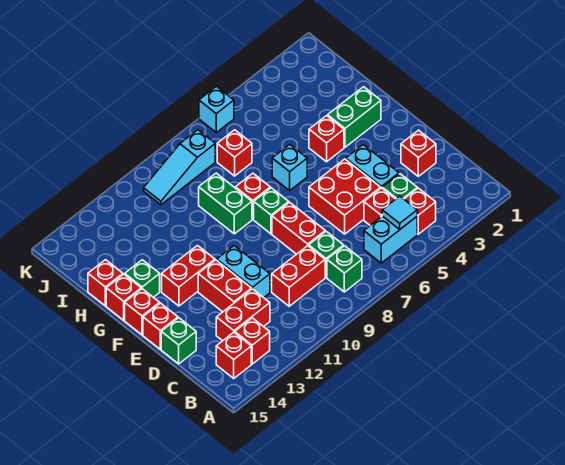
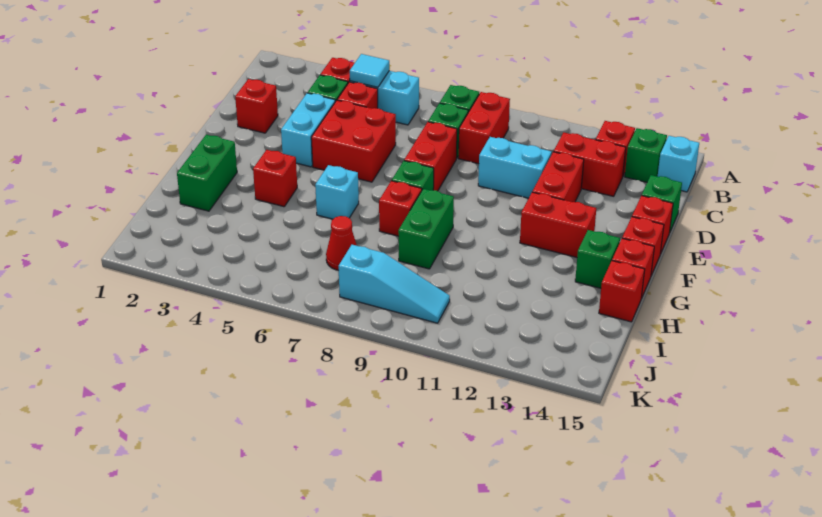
red 1x1 brick [216,332,251,378] -> green 1x1 brick [625,128,667,182]
red 1x2 brick [272,246,325,306] -> red 1x2 brick turned to [458,92,510,164]
cyan 1x2 brick [217,246,270,298] -> cyan 1x2 brick turned to [478,137,552,198]
green 1x2 brick [328,87,381,147] -> green 1x2 brick turned to [177,135,237,211]
red 1x1 brick [217,130,252,176] -> red 1x1 cone [326,216,357,270]
cyan 1x1 brick [199,86,234,132] -> cyan 1x1 brick moved to [658,136,699,192]

